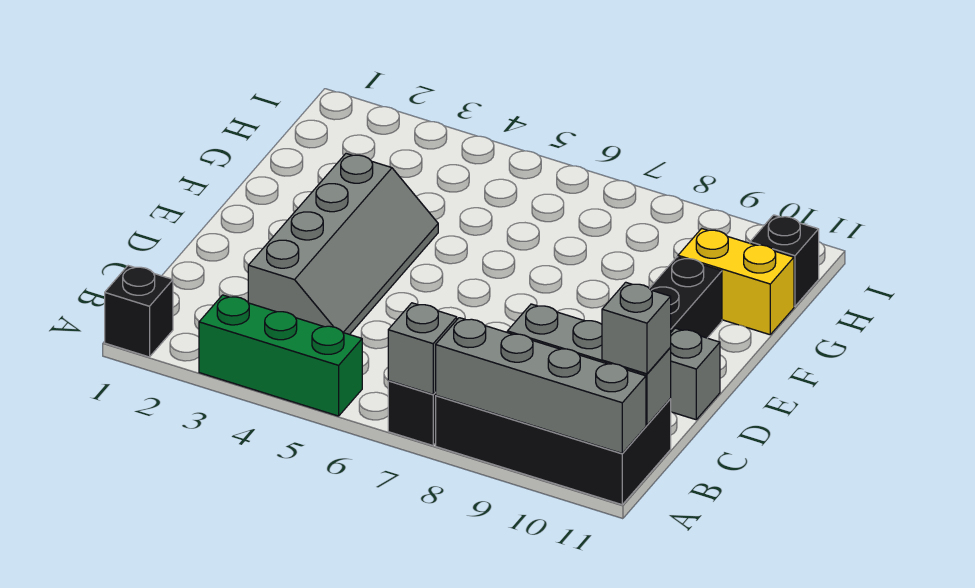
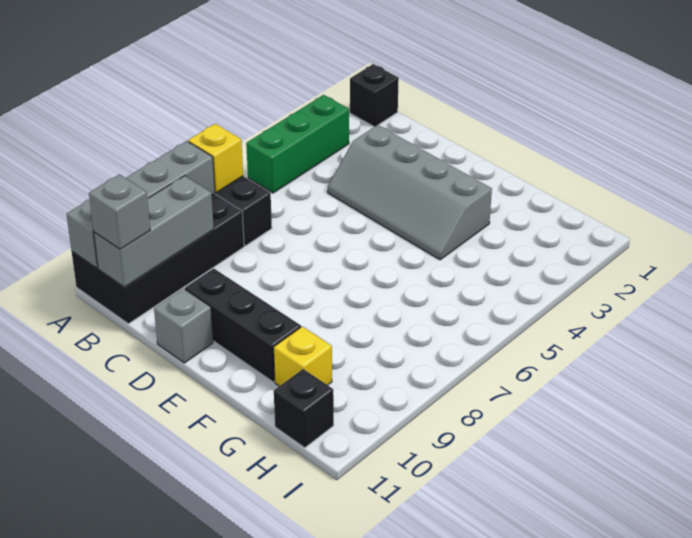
grey 1x1 brick [388,303,457,394] -> yellow 1x1 brick [188,124,243,192]
yellow 1x2 brick [678,228,794,335] -> yellow 1x1 brick [274,326,332,386]

